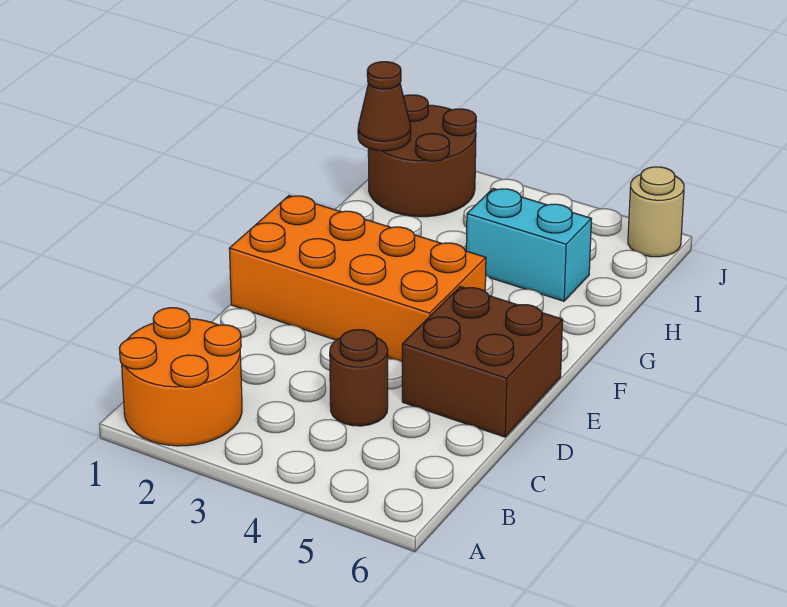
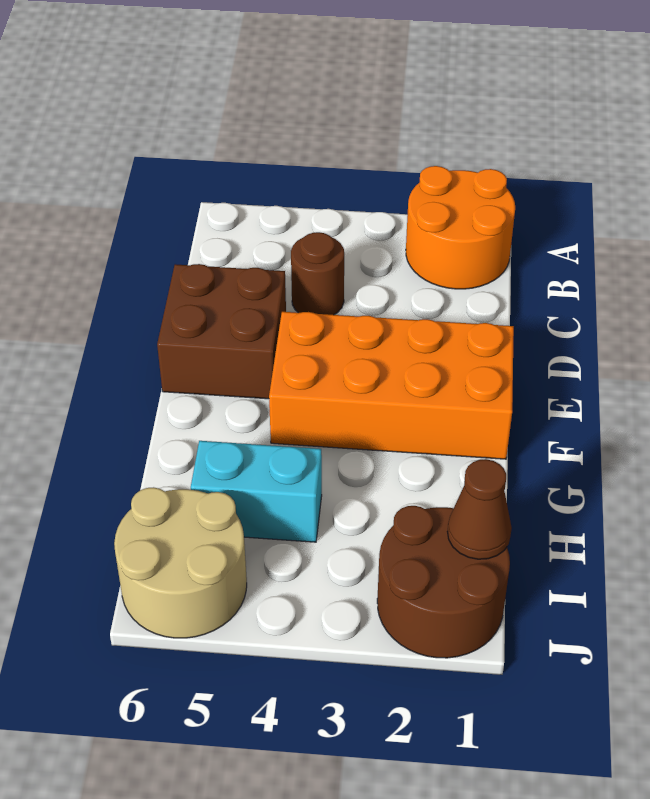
tan 1x1 round brick [628,167,684,257] -> tan 2x2 round brick [114,487,247,638]

